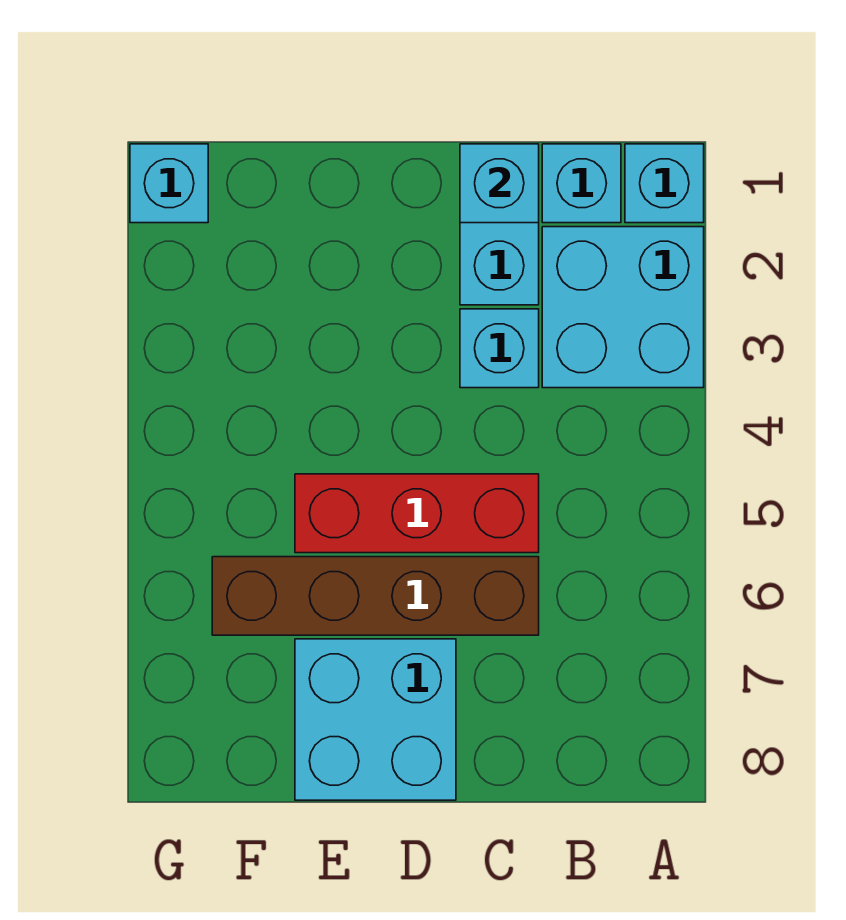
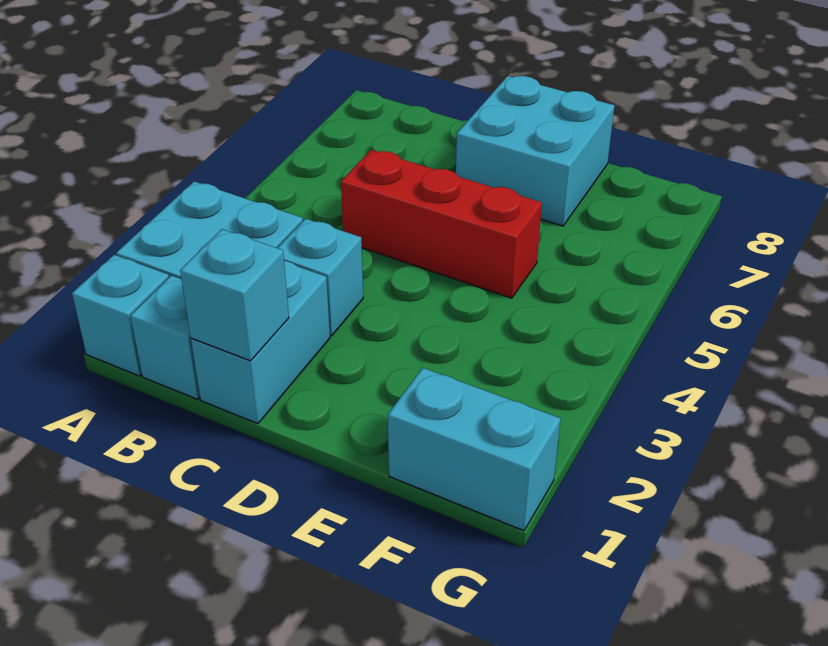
brown 1x4 brick [212,557,539,635] -> none
cyan 1x1 brick [130,144,208,223] -> cyan 1x2 brick [388,368,561,531]

